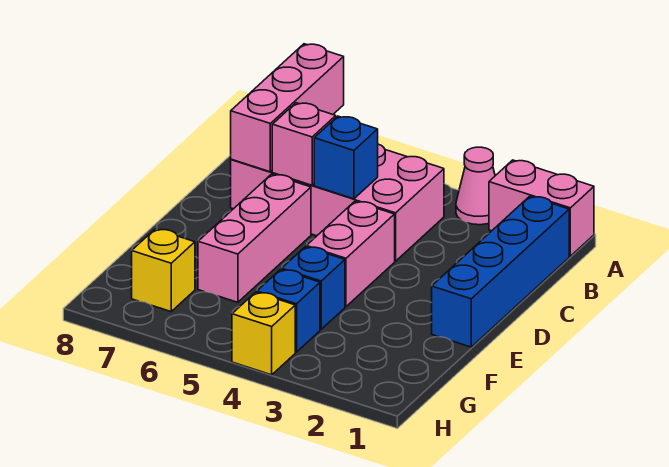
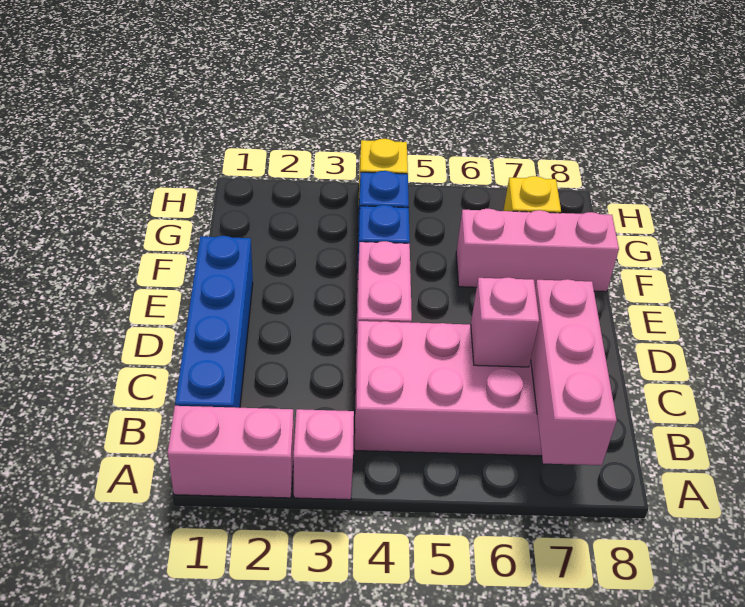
pink 1x1 cone [456,147,495,225] -> pink 1x1 brick [293,409,354,500]
blue 1x1 brick [314,116,378,199] -> none
pink 1x3 brick [198,174,311,302] -> pink 1x3 brick turned to [456,209,619,292]

